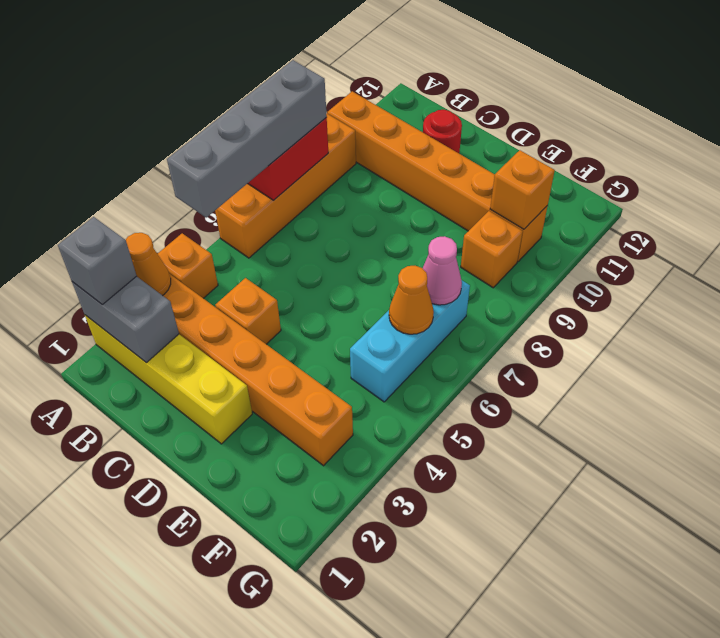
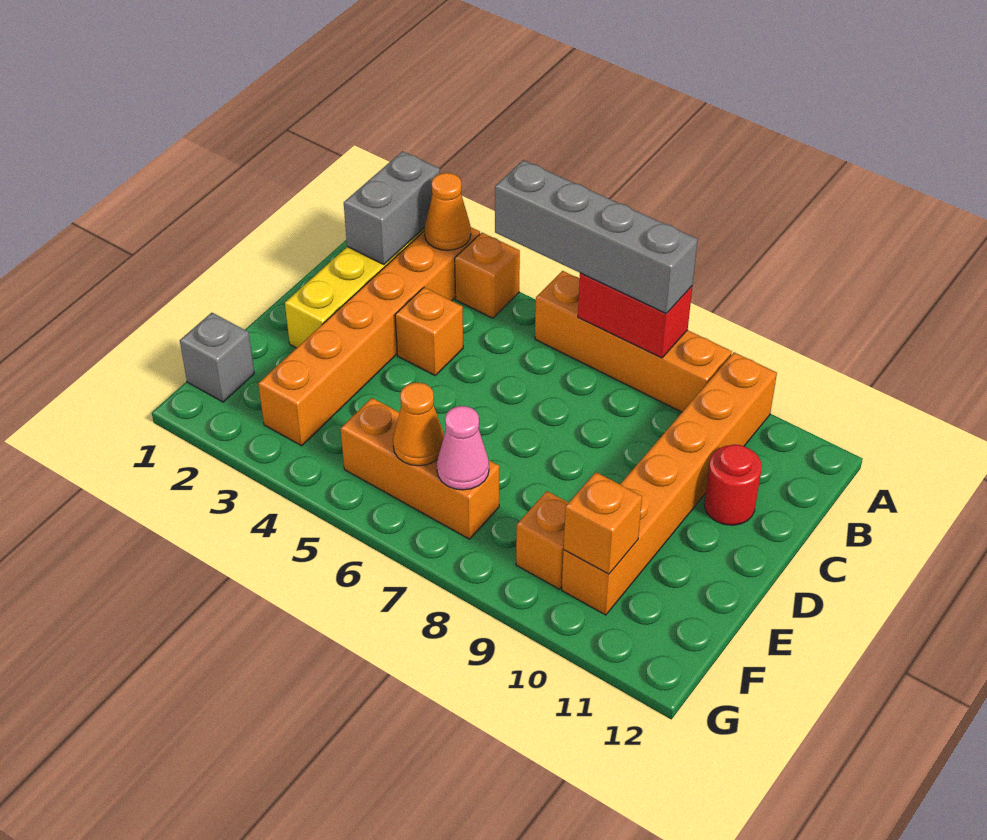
grey 1x1 brick [58,217,137,304] -> grey 1x1 brick moved to [180,313,254,402]
cyan 1x3 brick [350,280,470,402] -> orange 1x3 brick [341,398,499,539]

